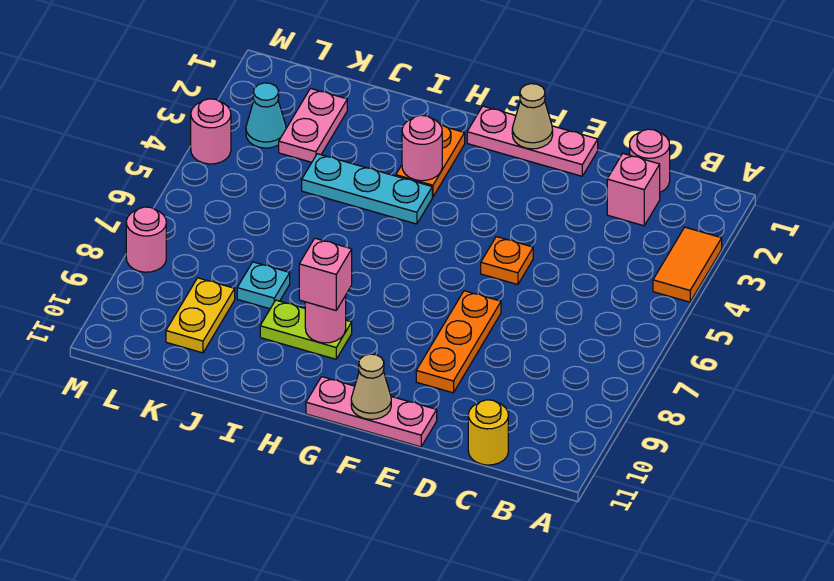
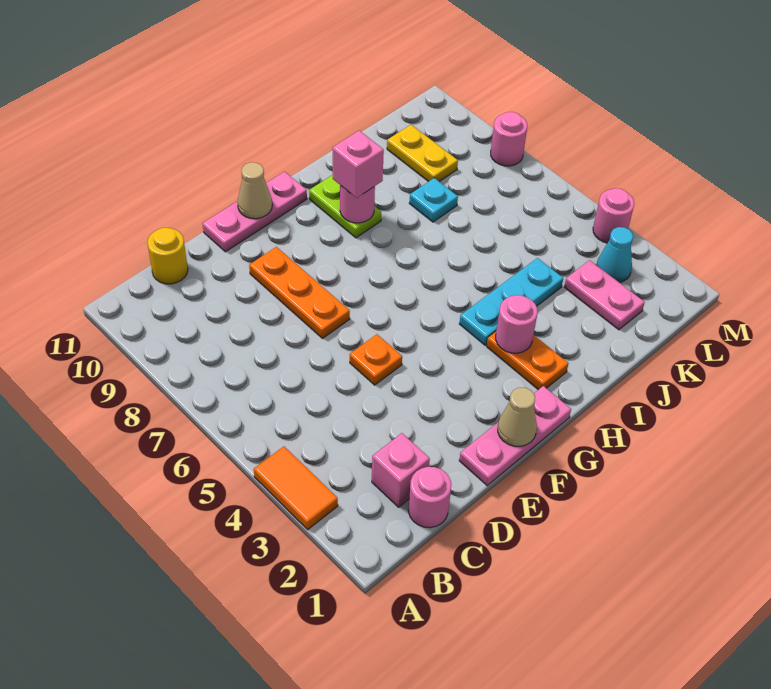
lime 1x2 plate [260,300,352,359] -> lime 1x2 plate turned to [309,175,381,238]

